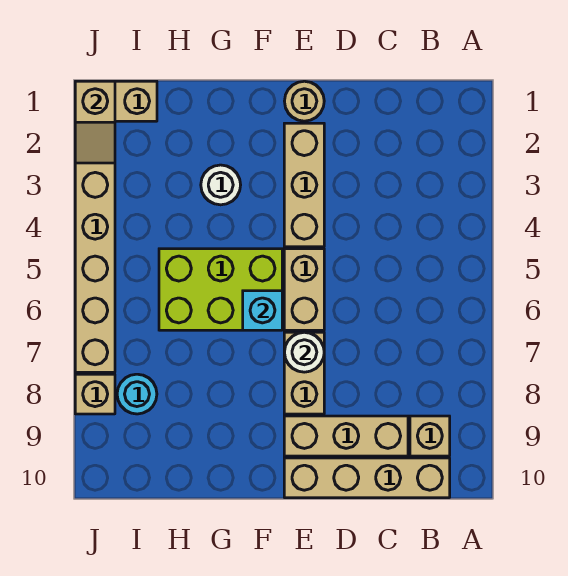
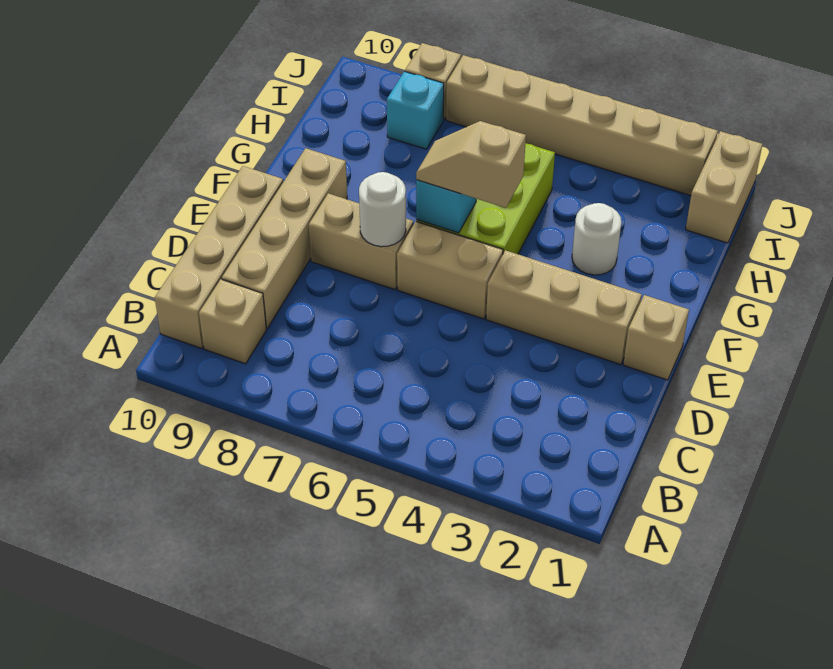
tan 1x3 brick [284,416,408,456] -> tan 1x4 brick [222,148,347,328]
tan 1x1 round brick [285,81,324,121] -> tan 1x1 brick [623,295,689,380]
cyan 1x1 round brick [117,374,157,414] -> cyan 1x1 brick [387,71,444,149]
tan 1x2 slope [75,81,115,163] -> tan 1x2 slope moved to [416,121,526,208]

